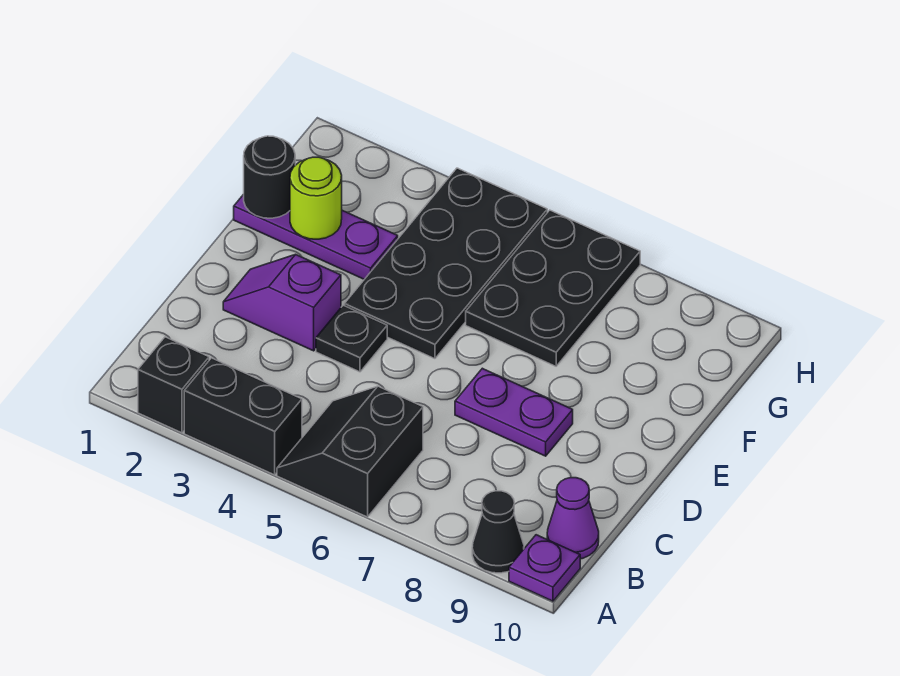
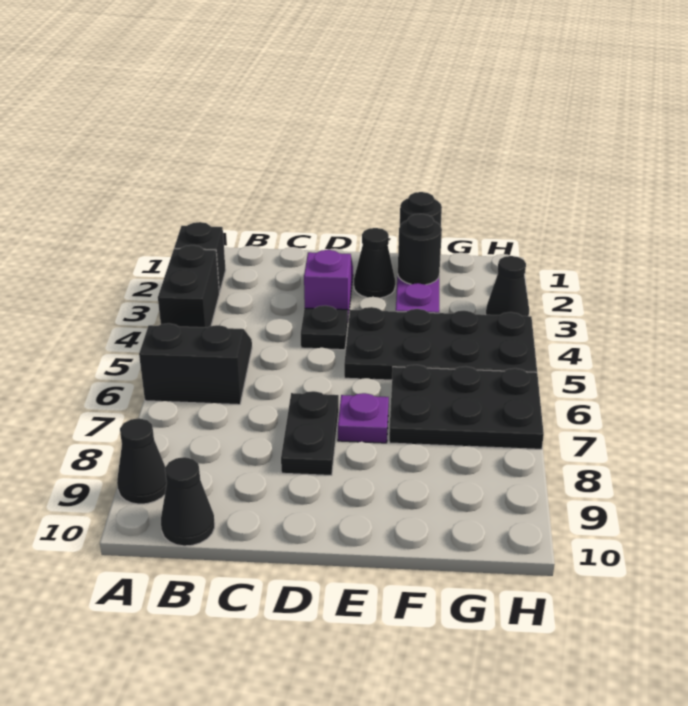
purple 1x1 plate [509,535,580,601] -> purple 1x1 plate moved to [338,393,389,443]
purple 1x1 cone [547,478,599,559] -> black 1x1 cone [161,457,215,546]
purple 1x2 plate [455,368,573,456] -> black 1x2 plate [281,391,339,475]
none -> black 1x1 cone [354,228,395,298]
lime 1x1 round brick [290,157,342,239] -> black 1x1 round brick [398,214,442,285]
none -> black 1x1 cone [486,256,529,316]

